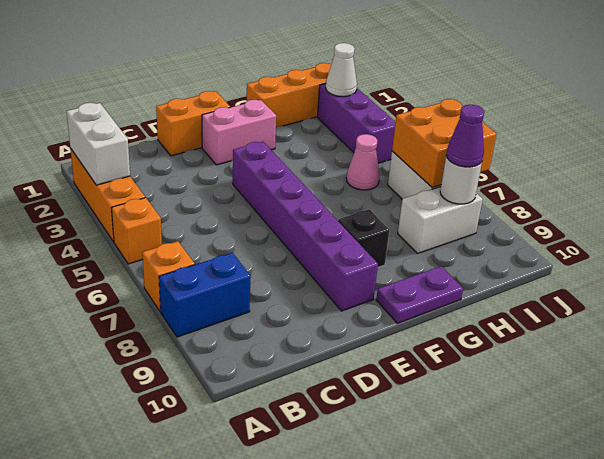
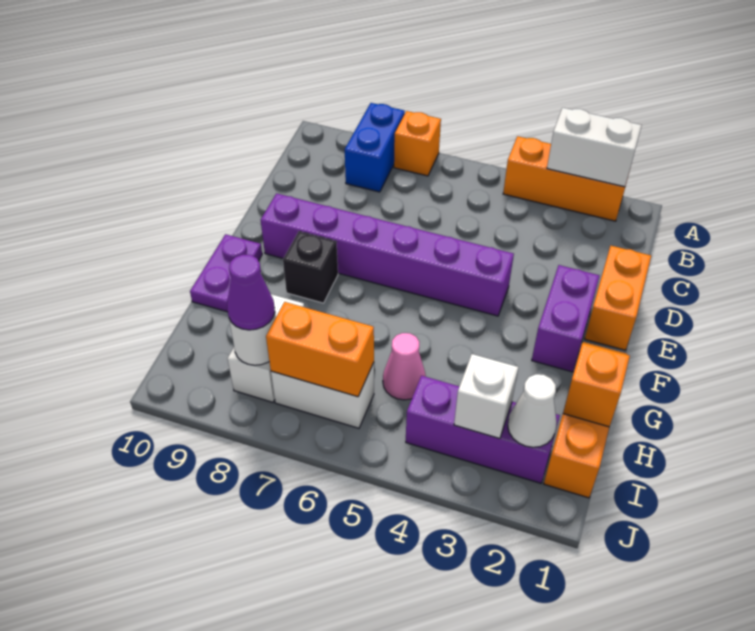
orange 1x1 brick [112,198,162,264] -> orange 1x1 brick moved to [563,343,630,427]
pink 1x2 brick [202,100,276,165] -> purple 1x2 brick [532,265,599,372]
none -> white 1x1 brick [454,354,518,438]
orange 2x2 brick [392,99,496,188] -> orange 1x2 brick [266,302,374,397]

